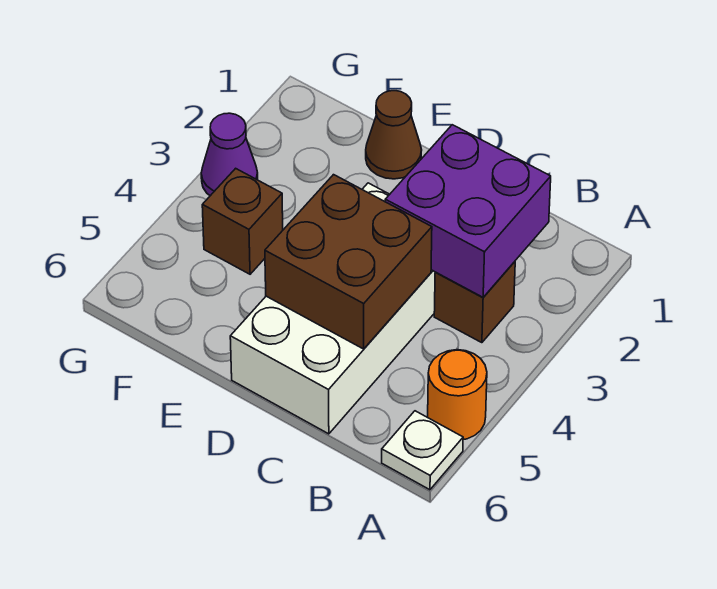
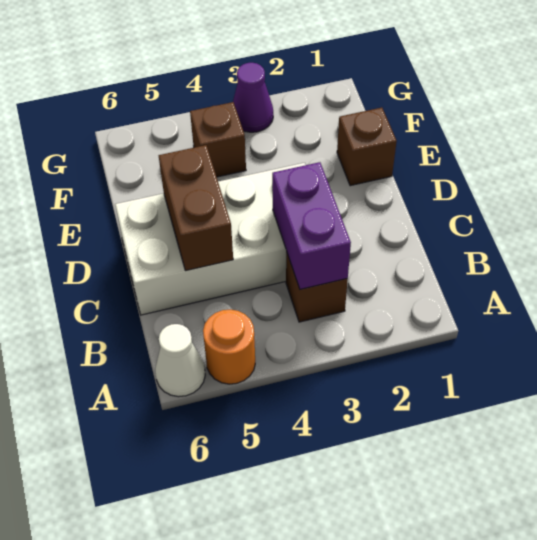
white 1x1 plate [382,411,463,490] -> white 1x1 cone [155,324,205,397]
purple 2x2 brick [385,125,551,297] -> purple 1x2 brick [272,162,351,289]
brown 2x2 brick [265,175,432,349] -> brown 1x2 brick [159,145,233,271]
brown 1x1 cone [366,91,422,179] -> brown 1x1 brick [337,108,397,186]

